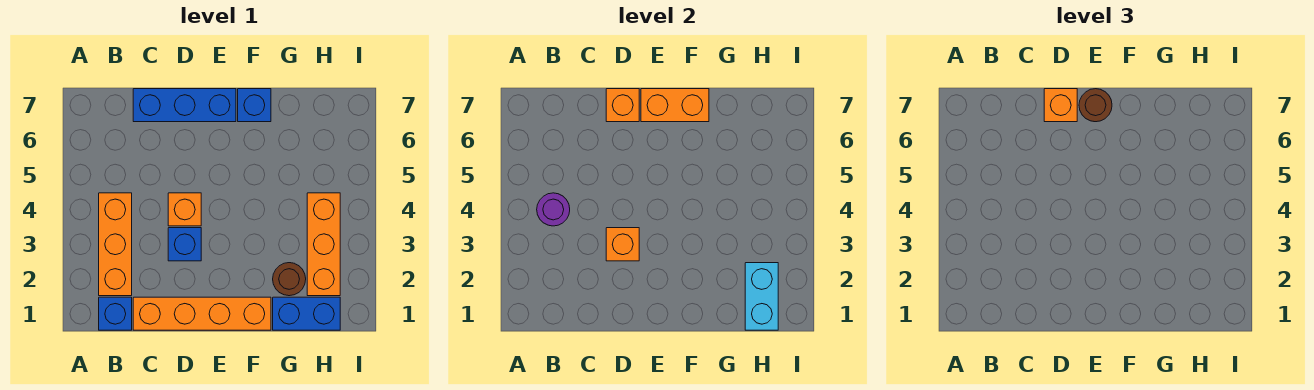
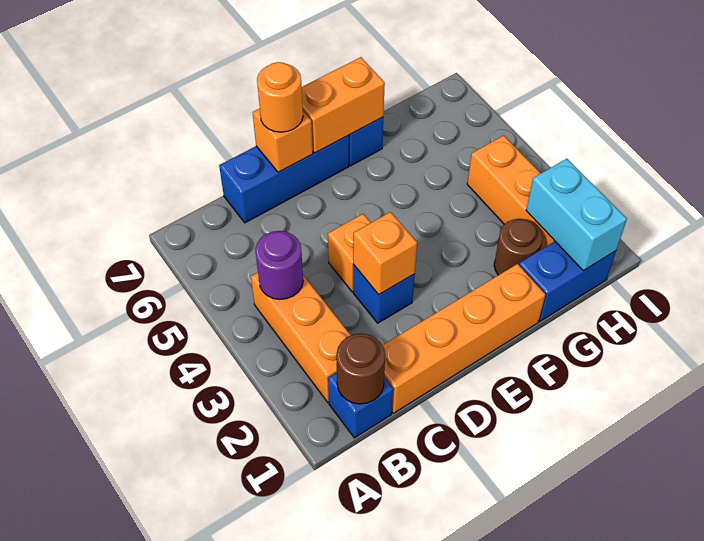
orange 1x1 brick [1044,89,1077,122] -> orange 1x1 round brick [257,62,303,132]
brown 1x1 round brick [1079,89,1112,122] -> brown 1x1 round brick moved to [336,333,385,404]

